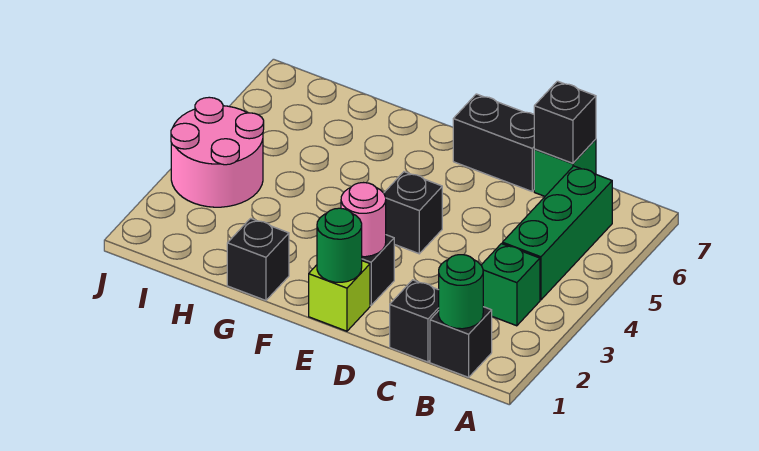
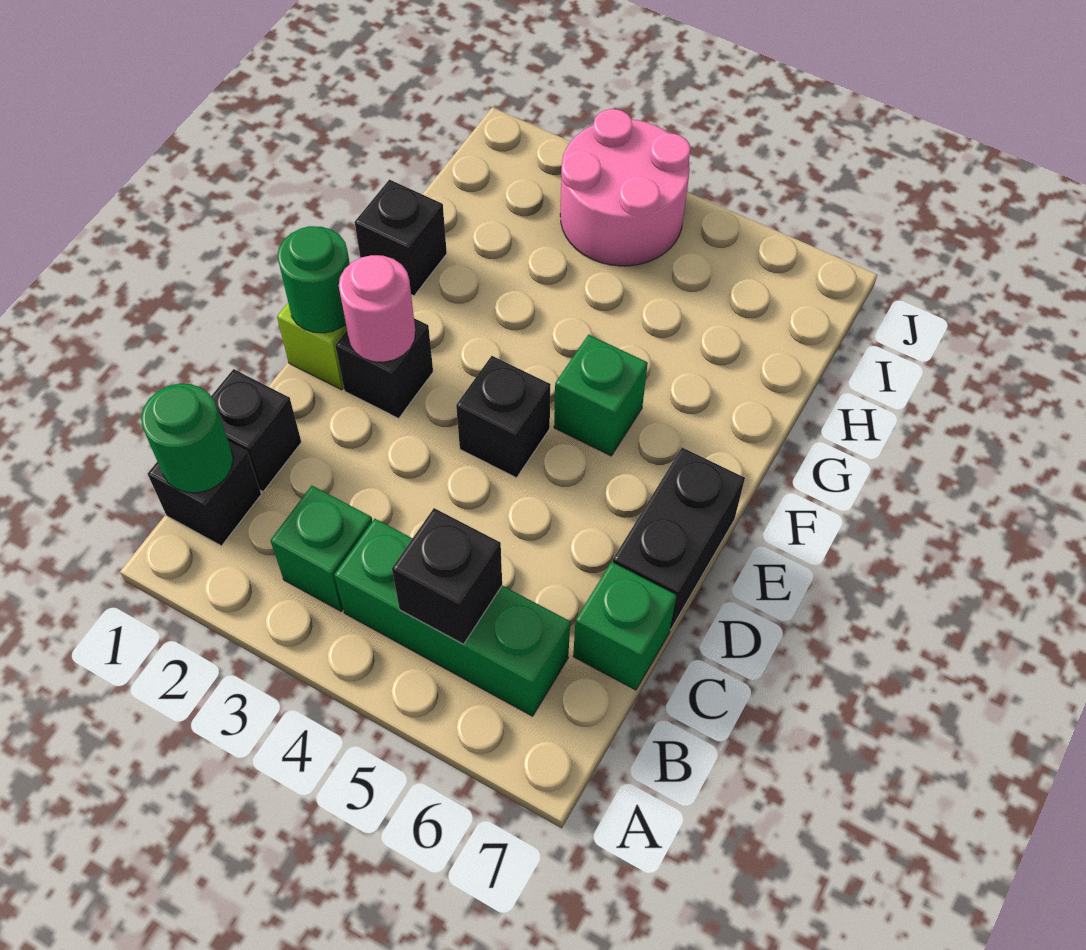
black 1x1 brick [534,81,596,164] -> black 1x1 brick moved to [392,508,502,644]
none -> green 1x1 brick [554,335,648,456]

